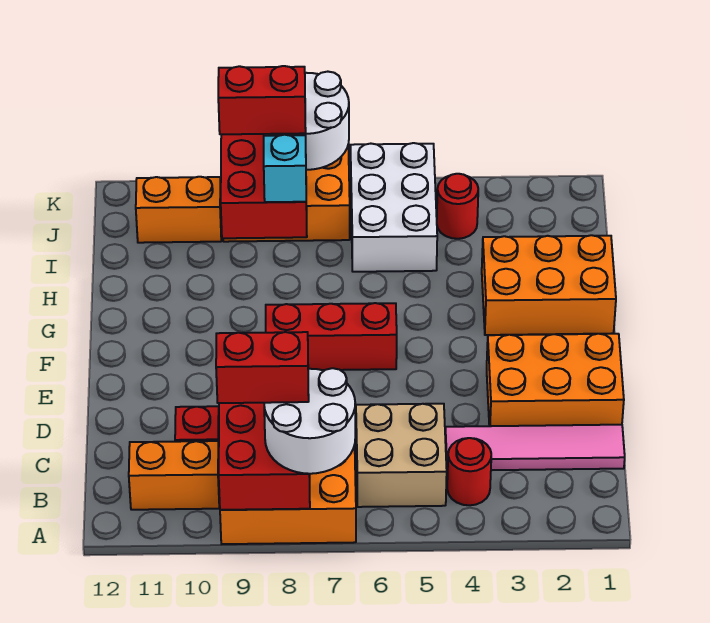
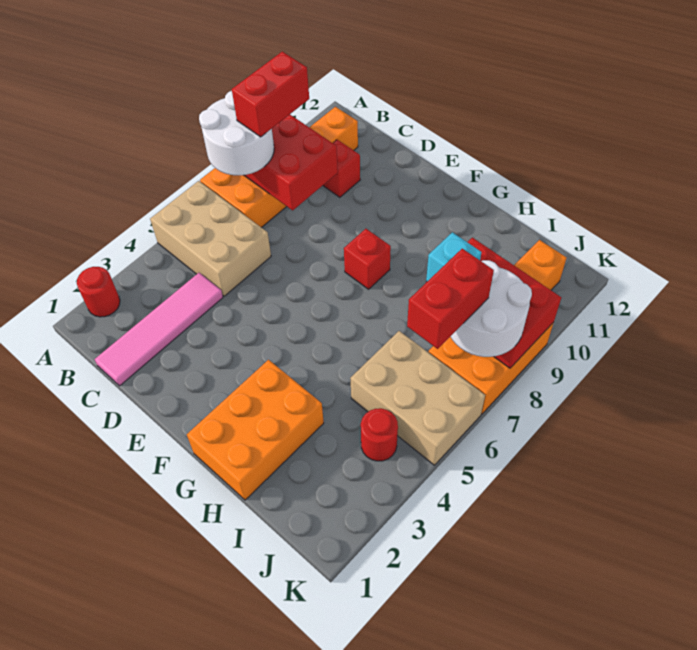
red 1x1 round brick [447,438,491,505] -> red 1x1 round brick moved to [77,267,120,317]
tan 2x2 brick [356,404,447,507] -> tan 2x3 brick [150,181,271,296]
orange 2x3 brick [487,334,624,426] -> none
red 1x3 brick [266,303,397,370] -> red 1x1 brick [344,229,391,289]
white 2x3 brick [350,143,437,272] -> tan 2x3 brick [350,331,485,465]
red 1x2 brick [218,66,306,134] -> red 1x2 brick moved to [407,249,494,349]

